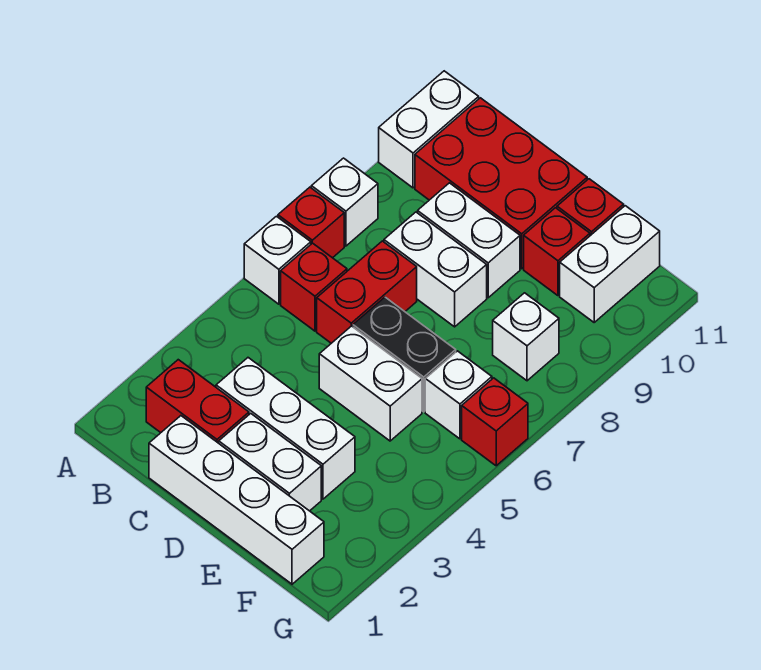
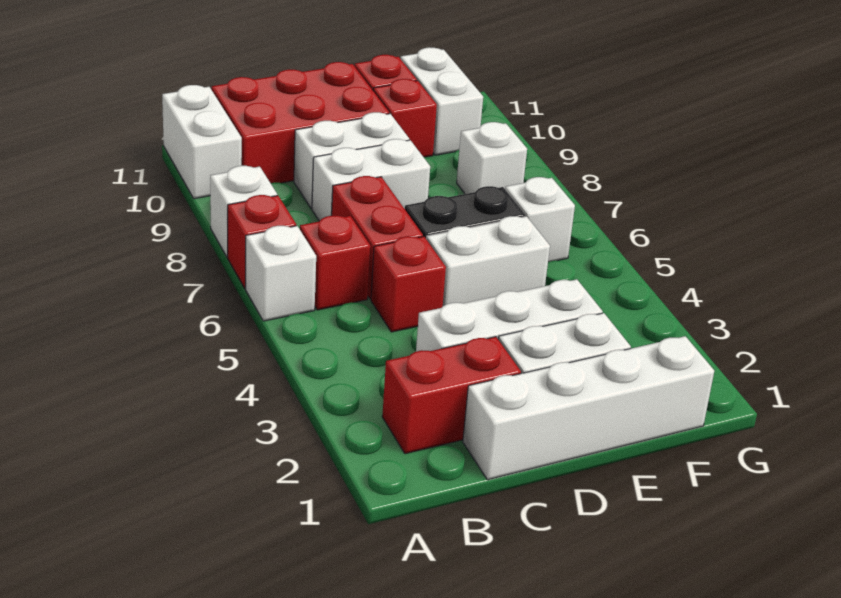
red 1x1 brick [462,378,528,466] -> red 1x1 brick moved to [371,236,446,332]

